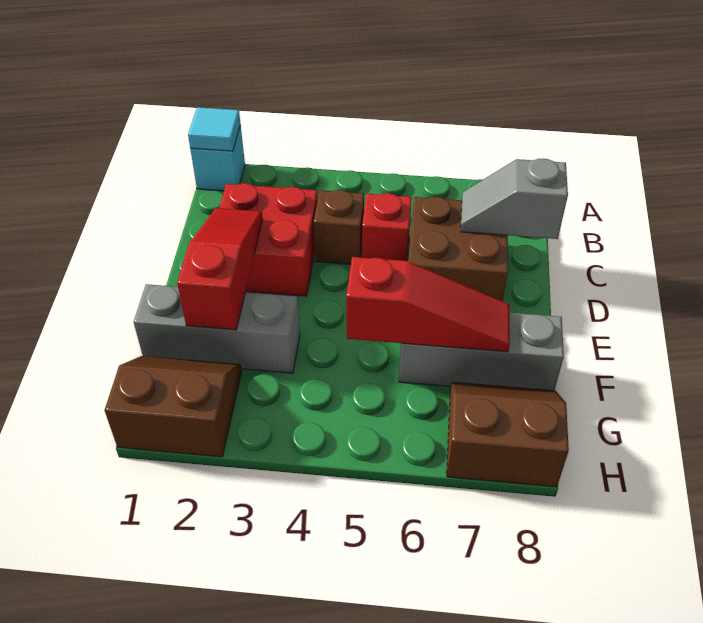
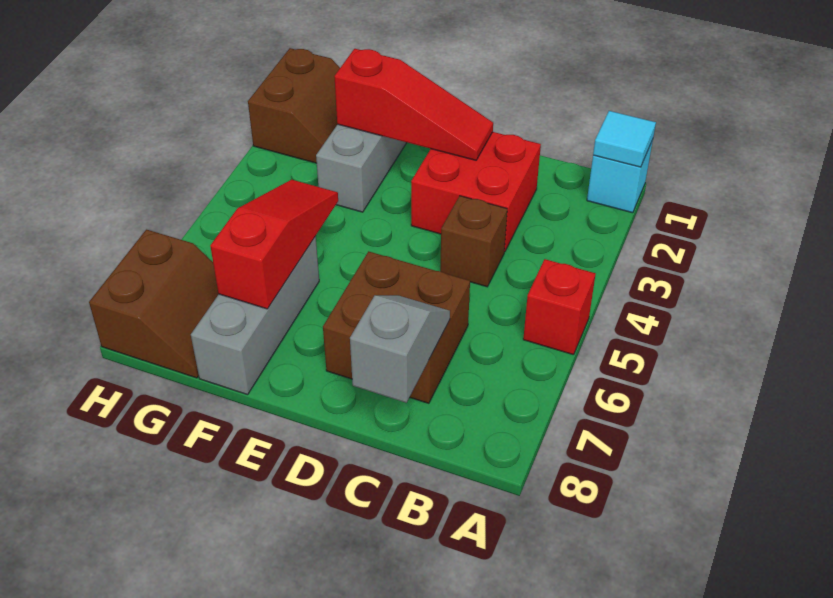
red 1x1 brick [362,193,412,261] -> red 1x1 brick moved to [523,259,596,355]
red 1x3 slope [346,257,510,352] -> red 1x3 slope turned to [210,180,338,309]

